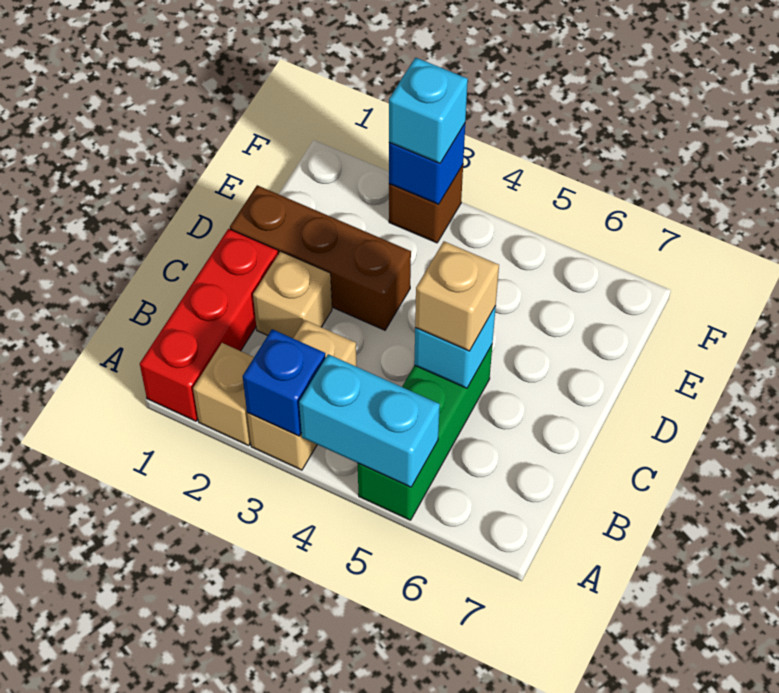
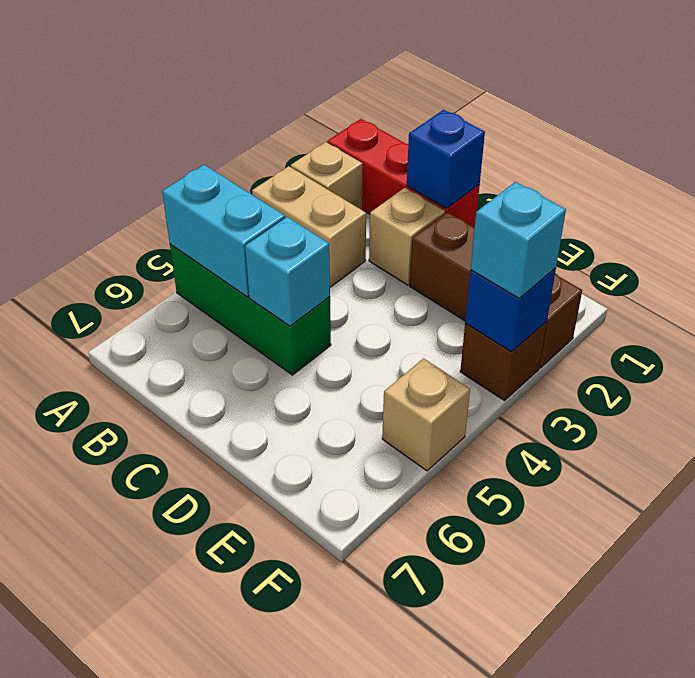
blue 1x1 brick [243,329,326,436] -> blue 1x1 brick moved to [407,110,485,209]
cyan 1x2 brick [299,354,440,487] -> cyan 1x2 brick turned to [162,165,285,297]
tan 1x1 brick [415,241,499,351] -> tan 1x1 brick moved to [382,358,470,471]
brown 1x3 brick [230,185,411,330] -> brown 1x3 brick turned to [410,212,582,368]

